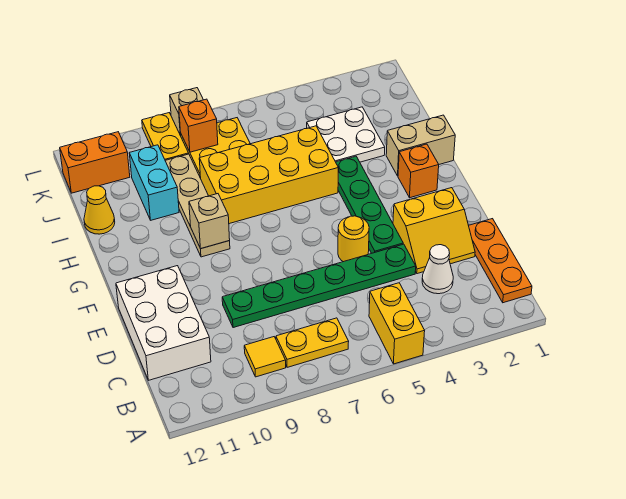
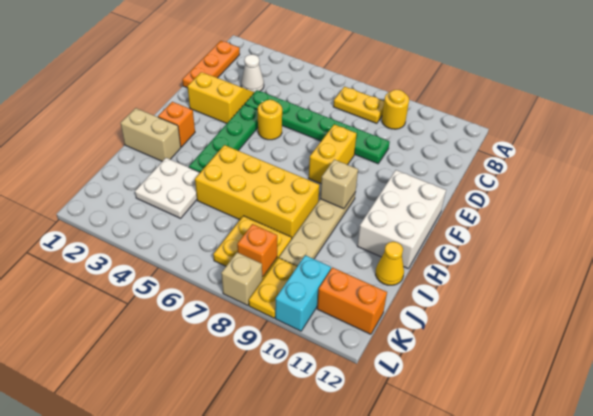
yellow 1x2 brick [369,283,425,364] -> yellow 1x2 brick moved to [309,124,357,183]
yellow 1x1 tile [244,337,286,377] -> yellow 1x1 round brick [382,90,409,129]
white 2x3 brick [116,266,211,380] -> white 2x3 brick moved to [357,170,446,268]
cyan 1x2 brick [129,145,179,220] -> cyan 1x2 brick moved to [275,255,331,331]

